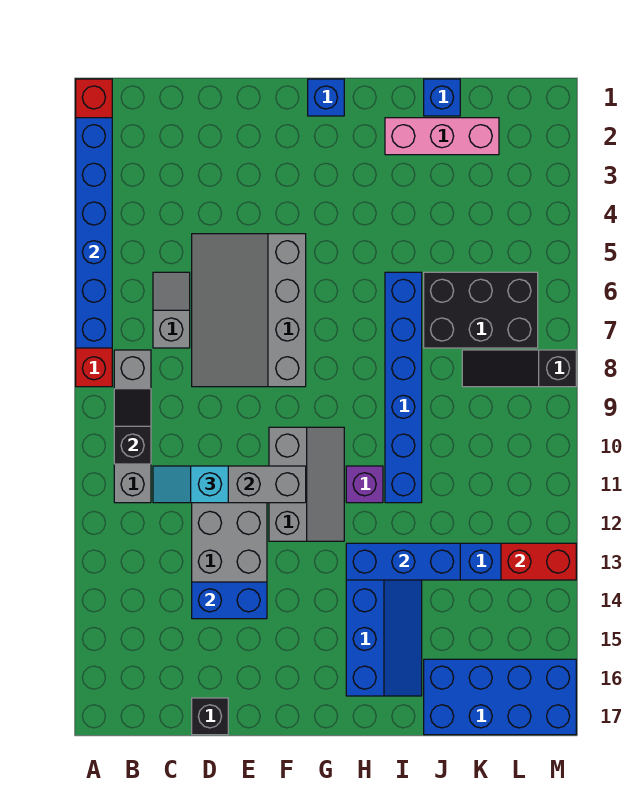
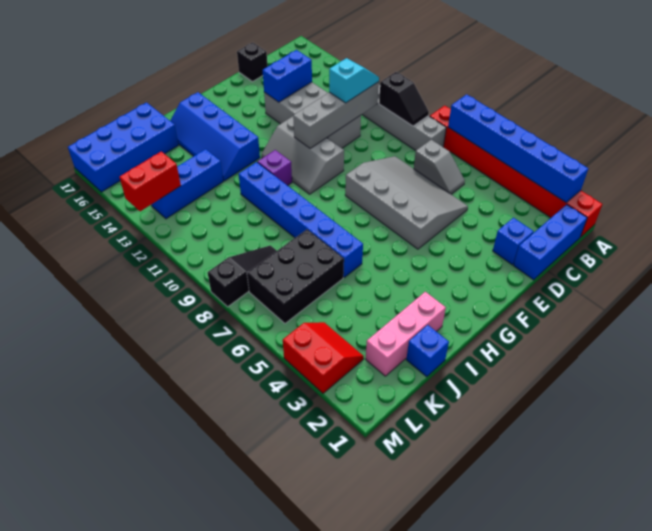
blue 1x1 brick [308,79,344,116] -> blue 1x1 brick moved to [493,218,534,265]
blue 1x3 brick [346,543,460,580] -> blue 1x3 brick moved to [513,204,587,280]
none -> red 2x2 slope [283,322,364,393]

